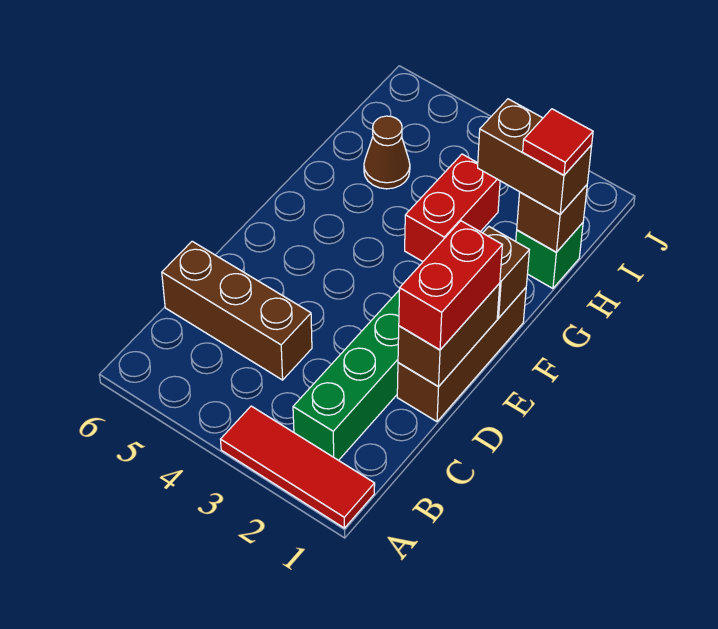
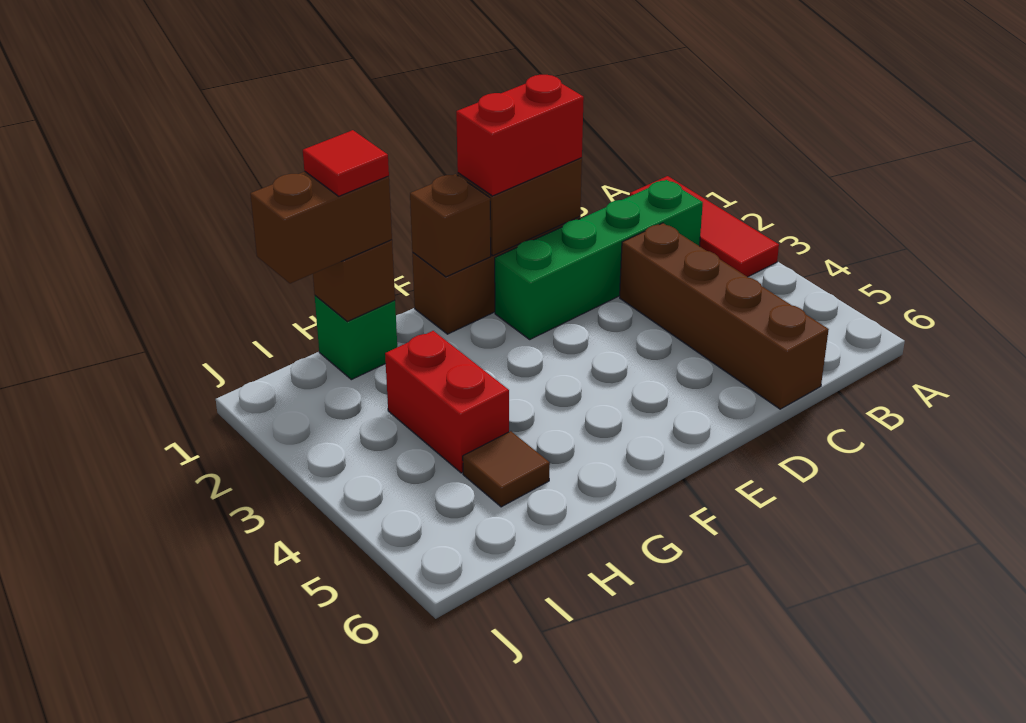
brown 1x3 brick [162,241,312,380] -> brown 1x4 brick [620,223,829,409]
red 1x2 brick [405,154,500,262] -> red 1x2 brick turned to [385,331,509,473]
brown 1x2 brick [478,99,592,214] -> brown 1x2 brick turned to [250,172,392,284]
brown 1x1 cone [364,116,410,189] -> brown 1x1 tile [463,431,550,507]

